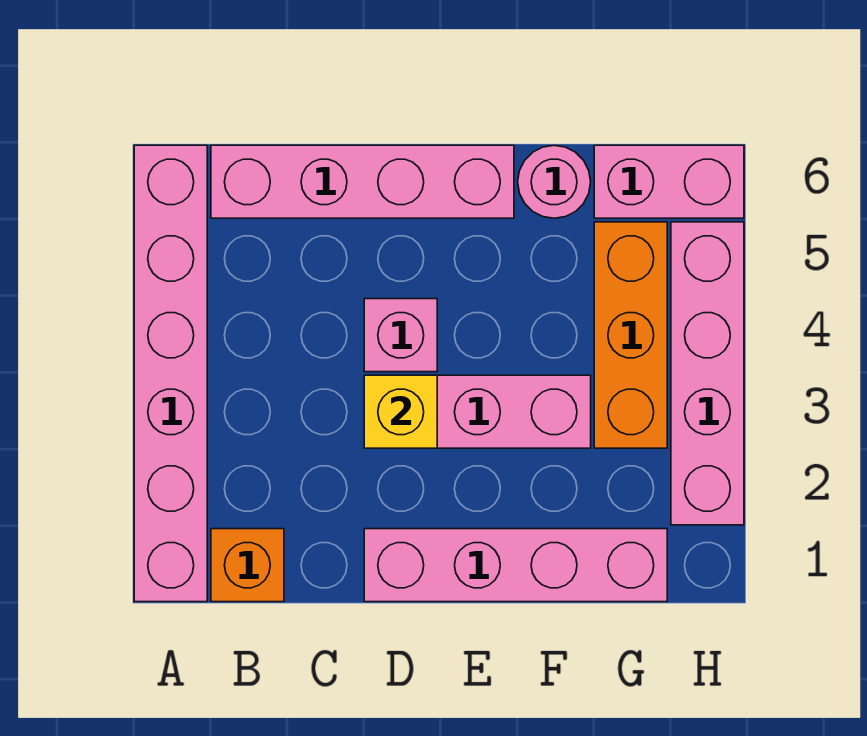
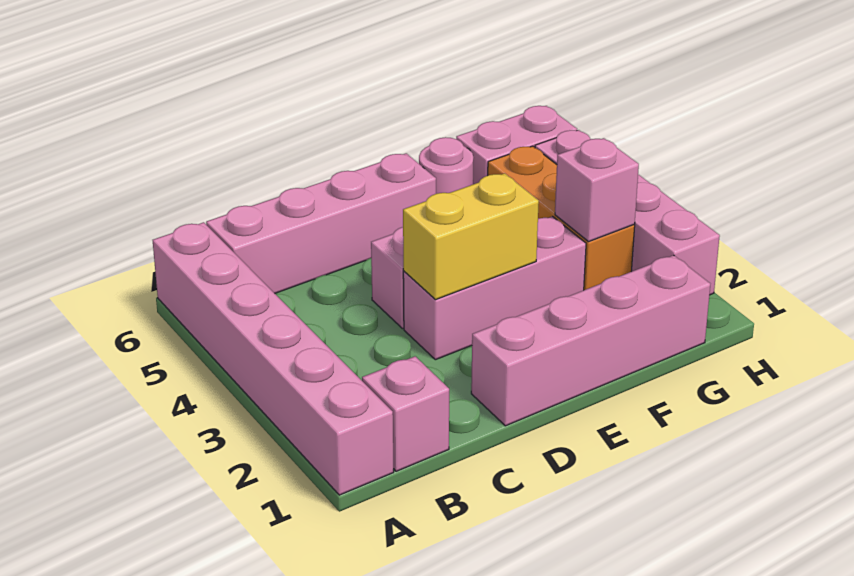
orange 1x1 brick [211,529,284,602] -> pink 1x1 brick [362,356,449,471]
yellow 1x1 brick [364,375,437,448] -> yellow 1x2 brick [403,173,539,300]
none -> pink 1x1 brick [555,138,639,242]

